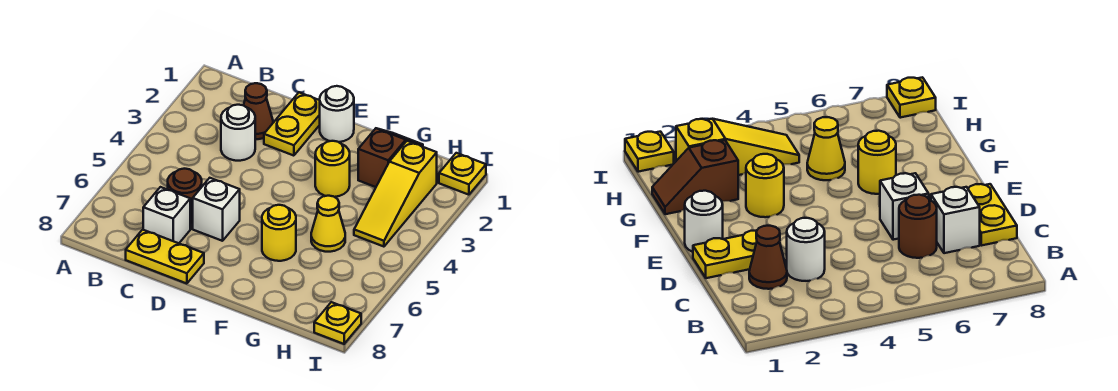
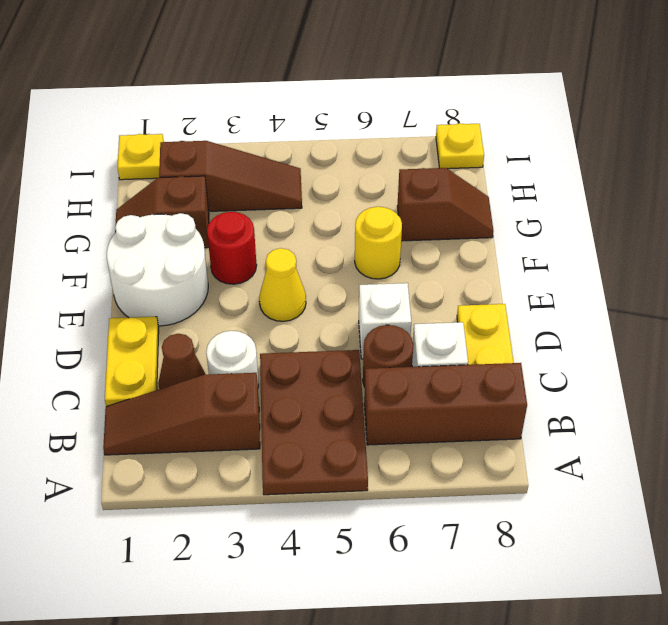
none -> brown 2x3 plate [260,350,368,495]
none -> brown 1x3 slope [103,373,260,455]
none -> brown 1x3 brick [364,363,527,445]
yellow 1x2 plate [264,93,320,156] -> yellow 1x2 plate turned to [105,317,159,406]
white 1x1 round brick [320,86,354,142] -> white 2x2 round brick [107,213,208,326]
yellow 1x1 round brick [315,141,350,197] -> red 1x1 round brick [207,212,257,284]
yellow 1x1 cone [311,196,345,252] -> yellow 1x1 cone moved to [259,248,306,321]
none -> brown 1x2 slope [397,168,493,241]
yellow 1x3 slope [354,141,437,247] -> brown 1x3 slope [159,141,302,211]

